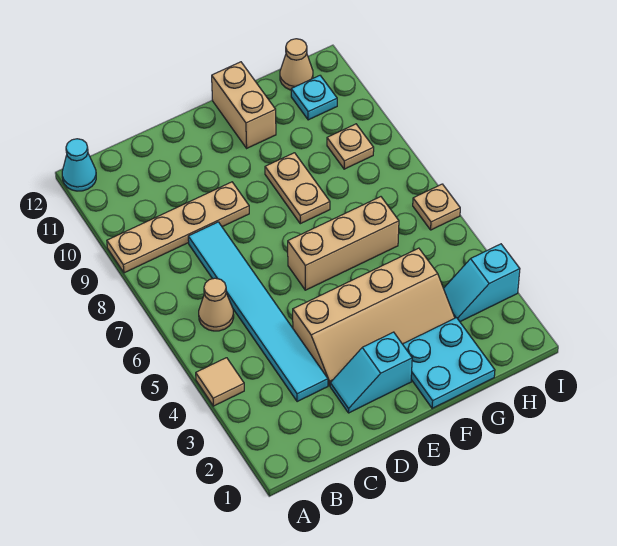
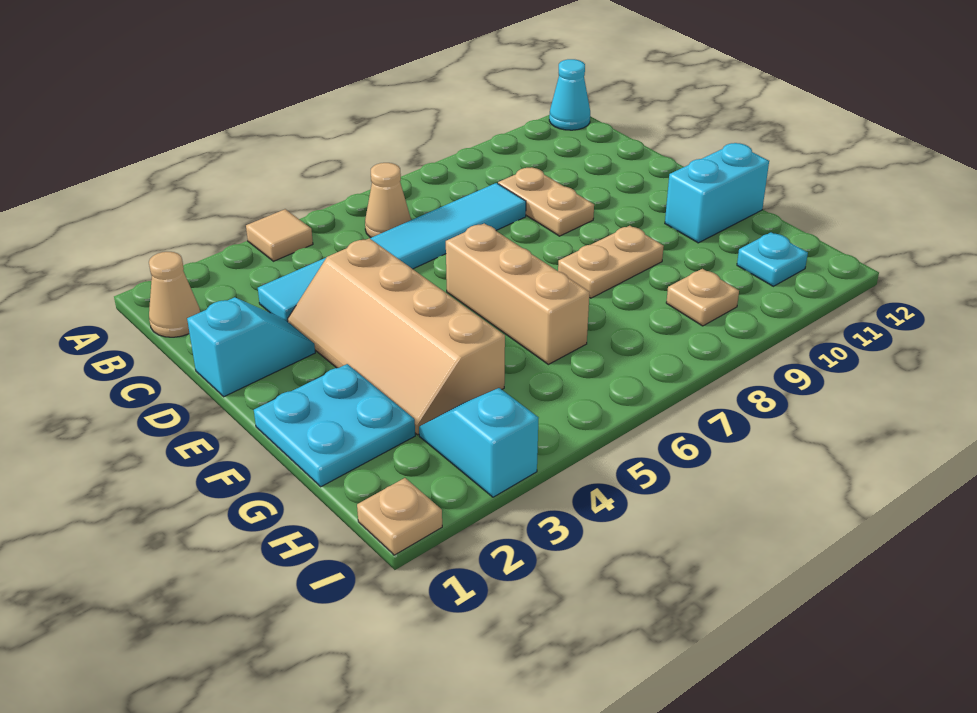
tan 1x4 plate [107,182,249,273] -> tan 1x2 plate [498,168,594,236]
cyan 1x2 slope [330,332,412,413] -> cyan 1x2 slope turned to [187,297,315,397]
tan 1x2 brick [212,62,276,148] -> cyan 1x2 brick [665,143,769,243]
tan 1x1 cone [280,39,313,90] -> tan 1x1 cone moved to [149,252,200,337]
tan 1x1 plate [413,184,460,230] -> tan 1x1 plate moved to [357,478,442,555]

